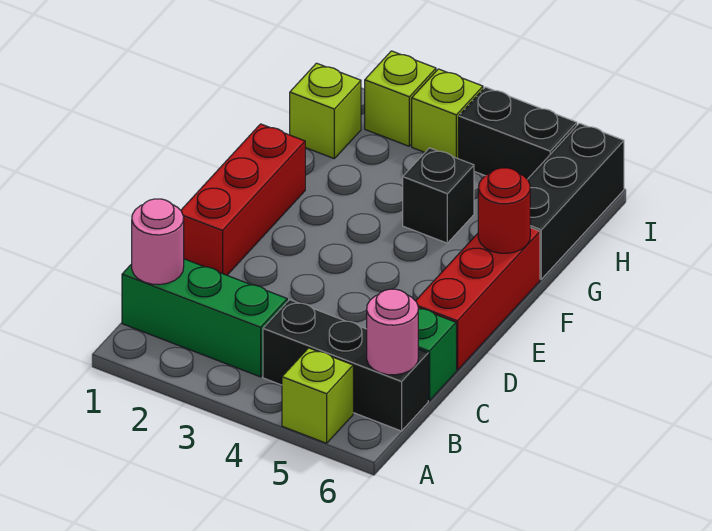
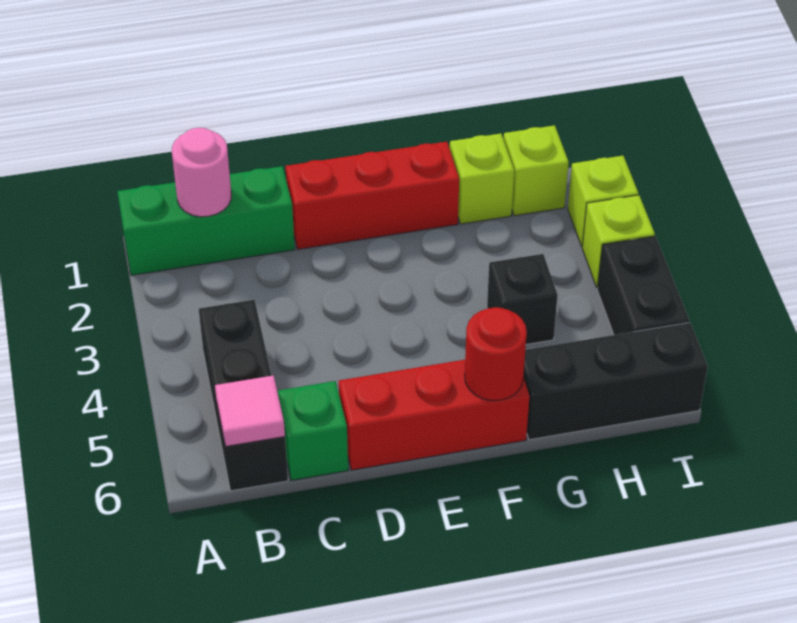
lime 1x1 brick [282,348,353,443] -> lime 1x1 brick moved to [450,134,514,224]
green 1x3 brick [122,259,287,377] -> green 1x3 brick turned to [117,166,295,275]
pink 1x1 round brick [367,289,418,375] -> pink 1x1 tile [215,376,285,446]

